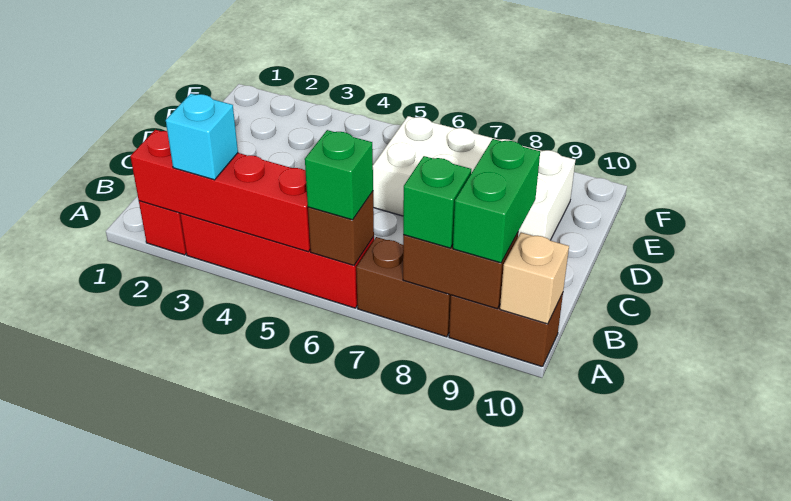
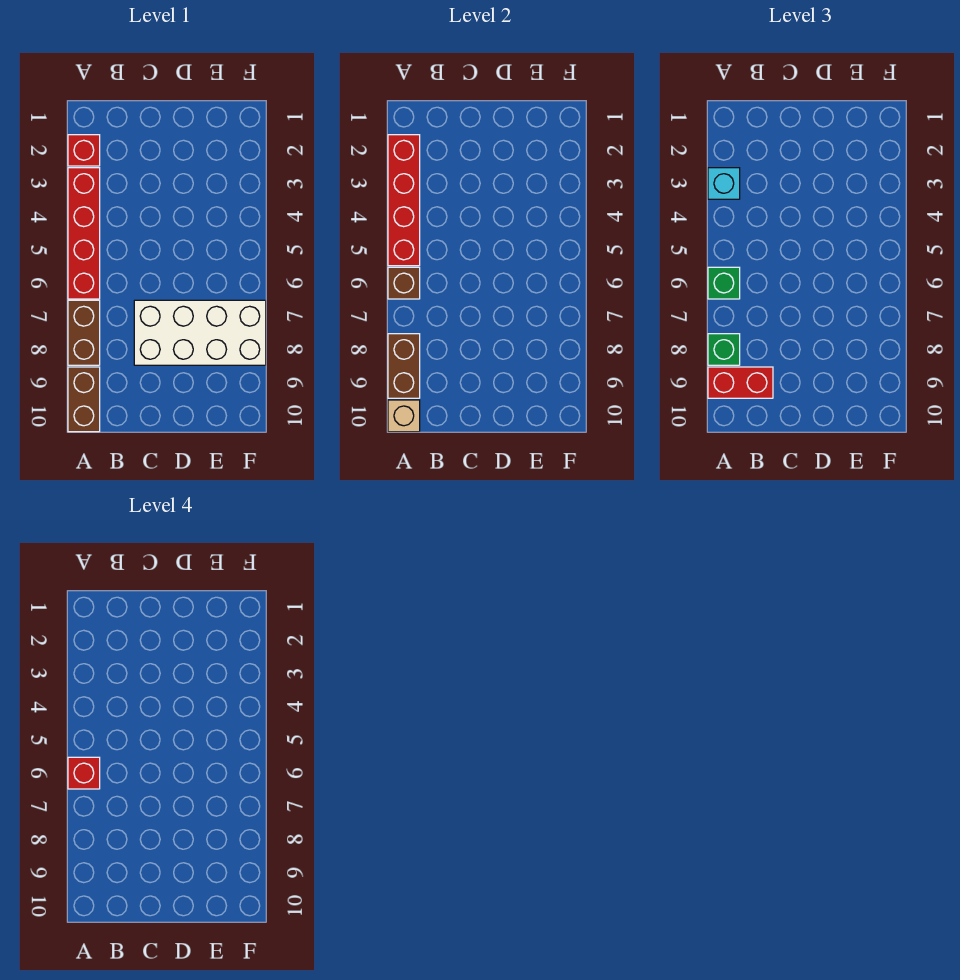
none -> red 1x1 brick [68,757,100,789]
green 1x2 brick [453,139,540,263] -> red 1x2 brick [708,367,773,398]
white 2x4 brick [373,116,575,240] -> white 2x4 brick turned to [134,300,266,365]

